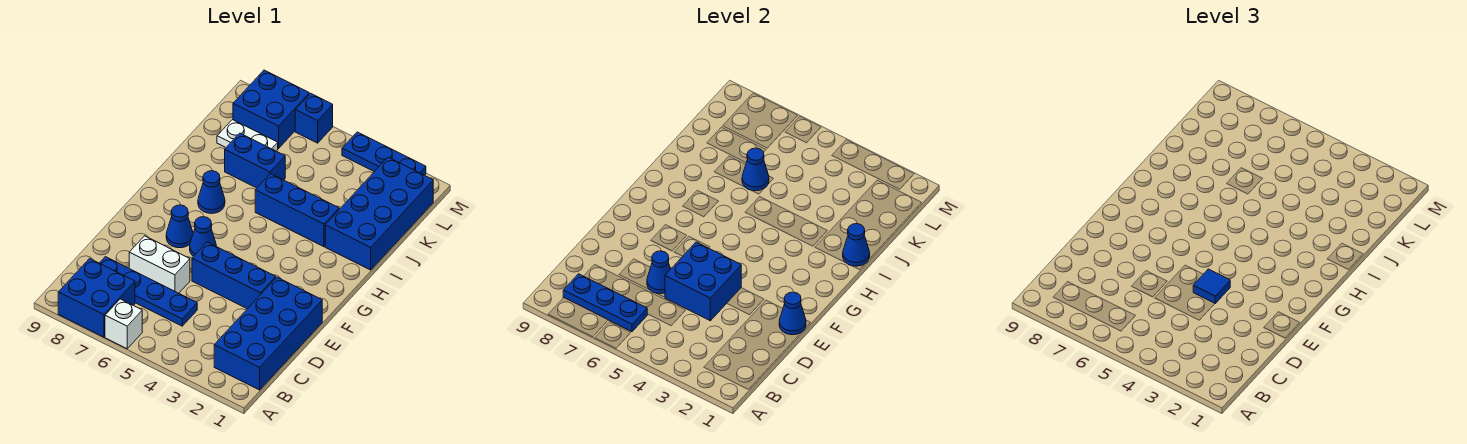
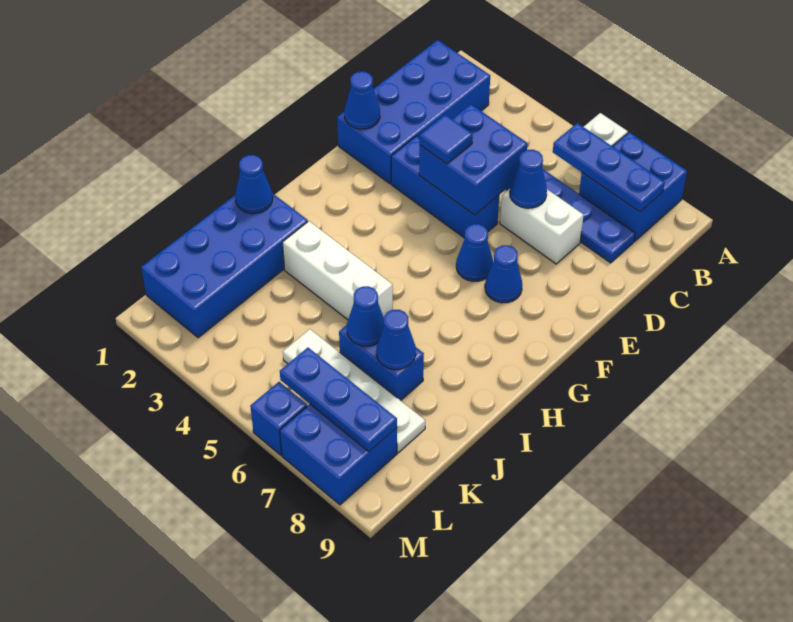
blue 1x1 cone [198,171,225,214] -> blue 1x1 cone moved to [377,310,416,370]
blue 1x3 brick [255,174,339,247] -> white 1x3 brick [282,221,393,320]
white 1x2 plate [217,120,278,151] -> white 1x4 plate [283,329,425,453]
blue 1x3 plate [342,132,426,175] -> blue 1x3 plate moved to [280,348,397,452]

